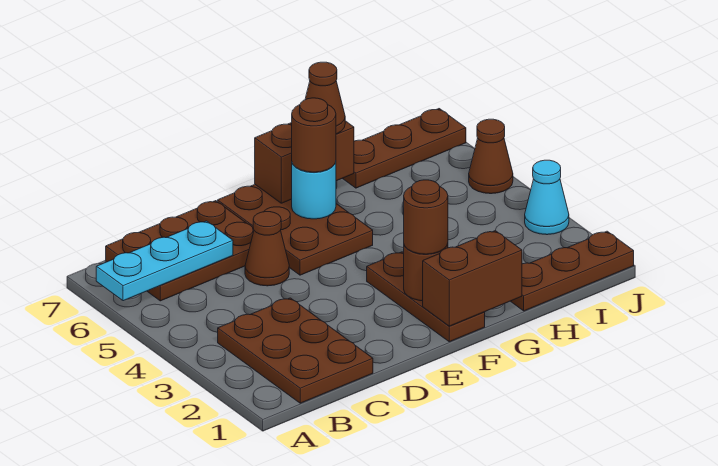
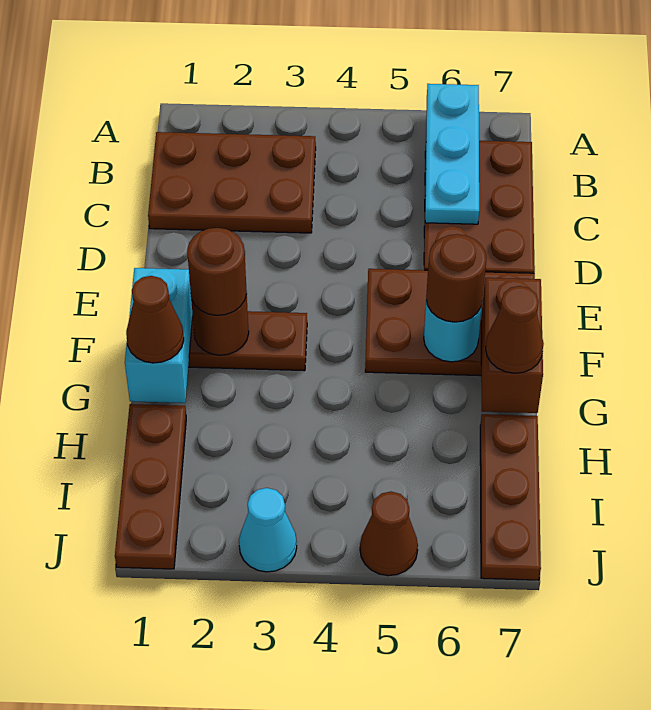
brown 1x1 cone [245,212,289,286] -> brown 1x1 cone moved to [126,276,184,363]
brown 1x2 brick [423,231,522,326] -> cyan 1x2 brick [125,268,193,403]

